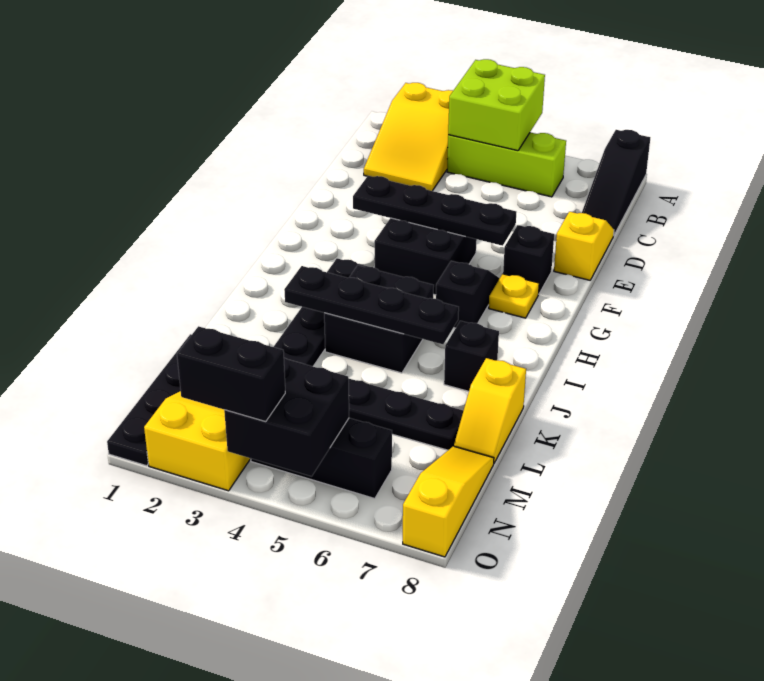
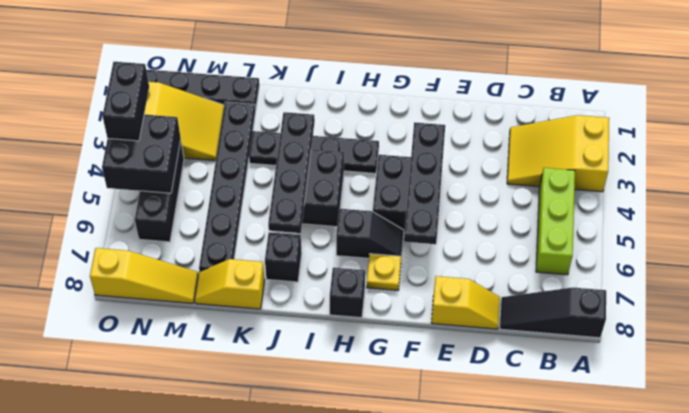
lime 2x2 brick [448,59,545,151] -> none
black 1x1 brick [503,225,554,293] -> black 1x1 brick moved to [330,268,365,318]

